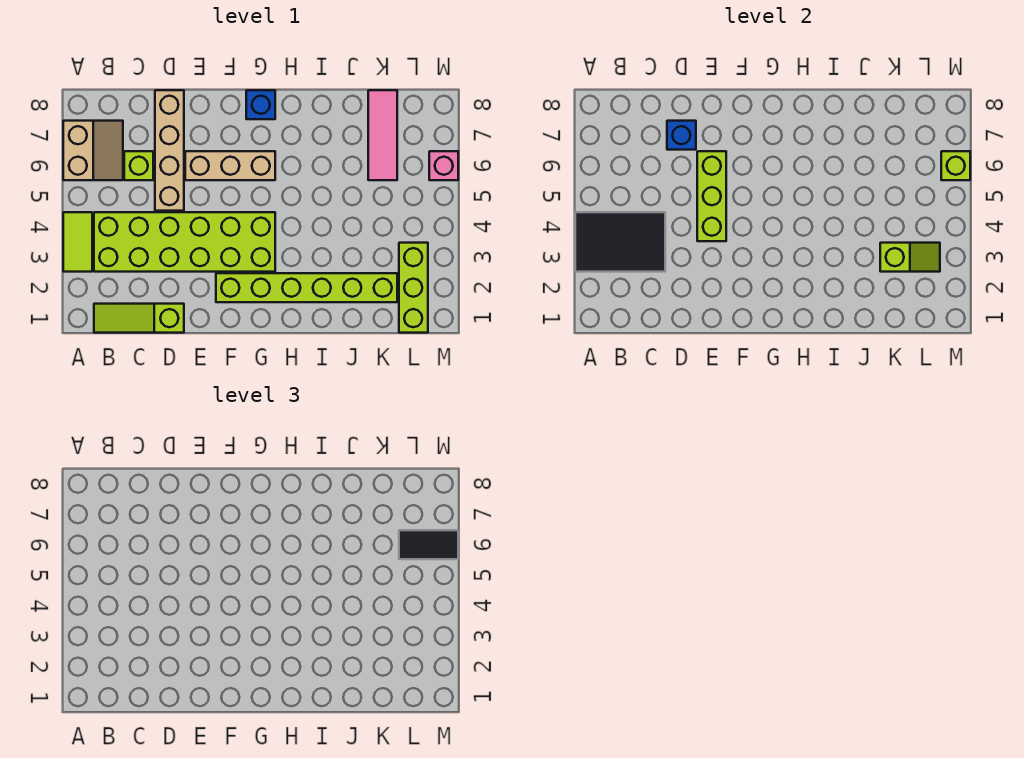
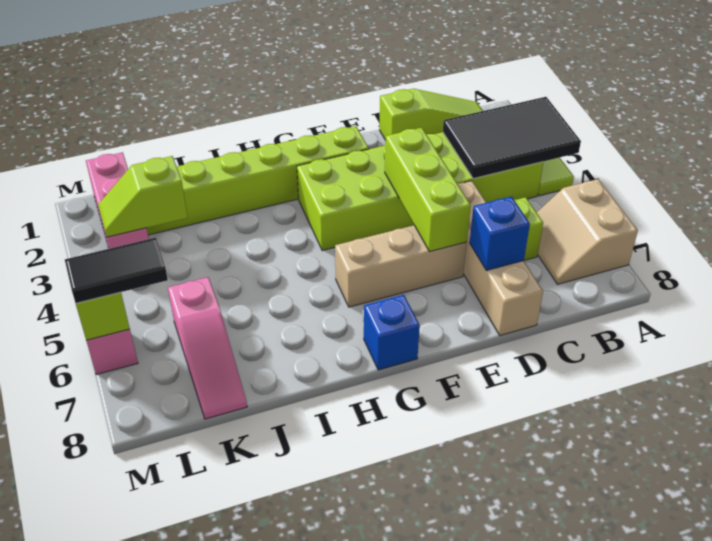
pink 1x3 tile [368,90,397,180] -> pink 1x3 slope [168,277,247,419]
lime 1x3 brick [399,243,428,333] -> pink 1x3 brick [86,152,149,249]

